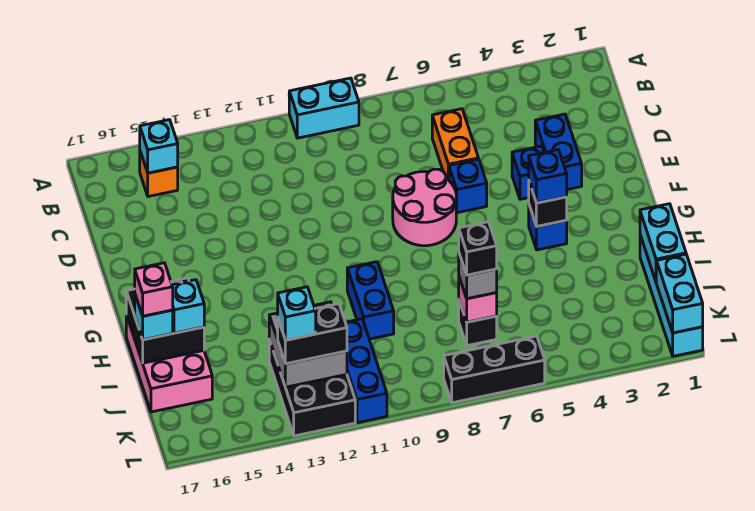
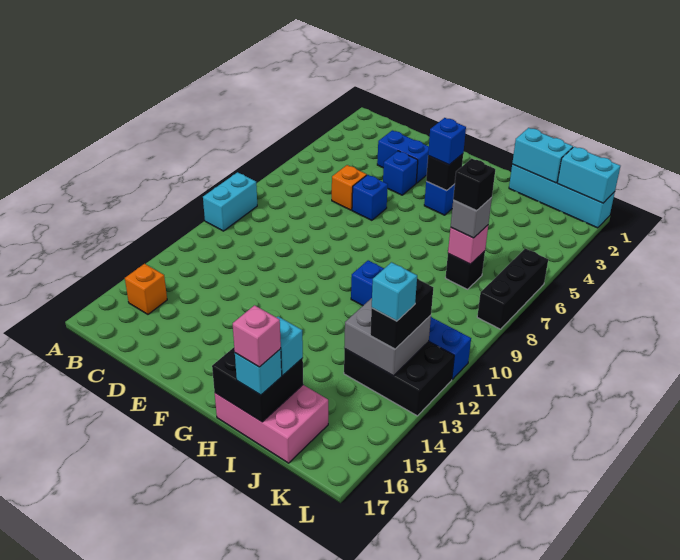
cyan 1x1 brick [140,120,178,173] -> none
orange 1x2 brick [432,109,479,180] -> orange 1x1 brick [332,165,367,210]
pink 2x2 round brick [393,169,456,246] -> none

